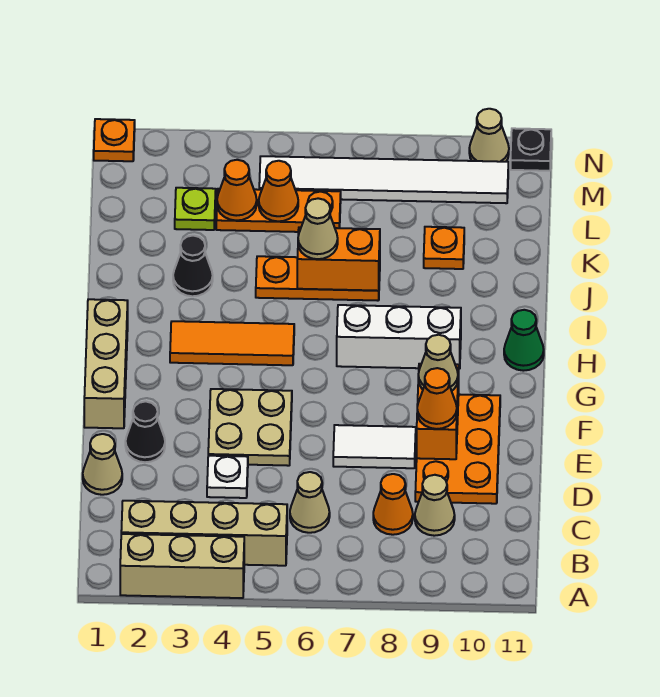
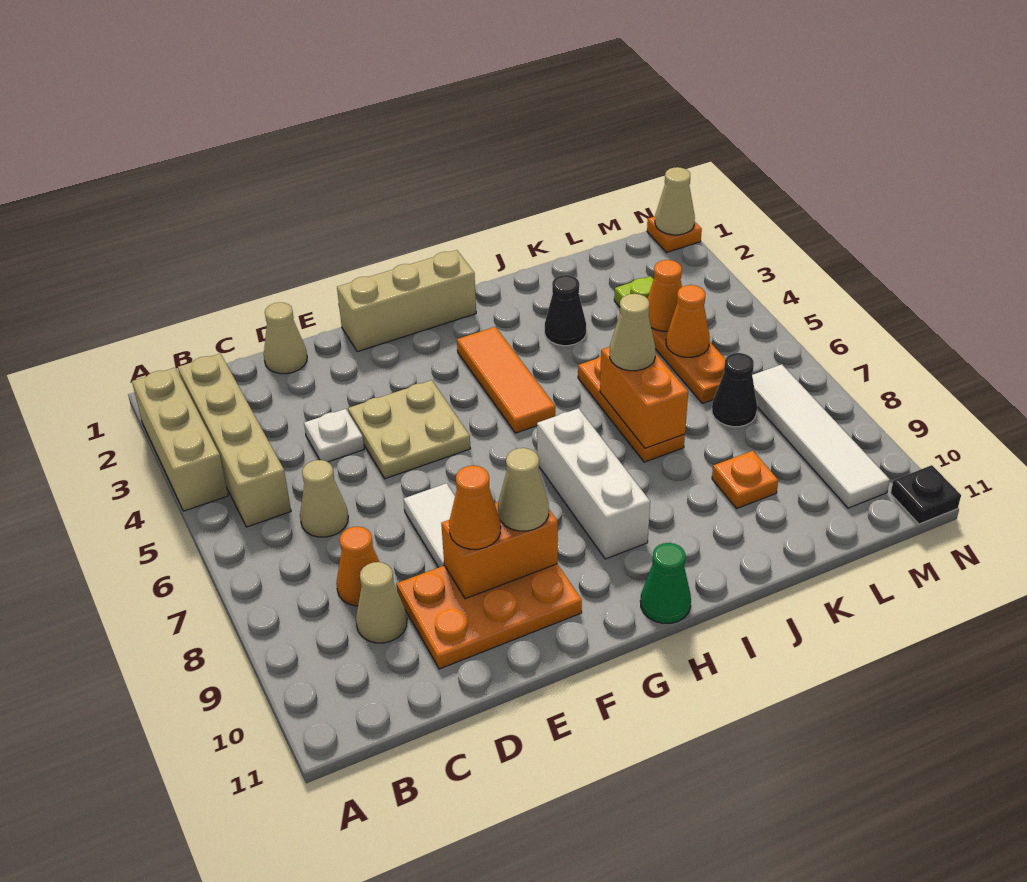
black 1x1 cone [125,401,165,462] -> black 1x1 cone moved to [712,353,757,427]
white 1x6 tile [259,156,508,203] -> white 1x4 tile [752,364,890,508]
tan 1x1 cone [469,109,509,162] -> tan 1x1 cone moved to [655,167,695,235]

